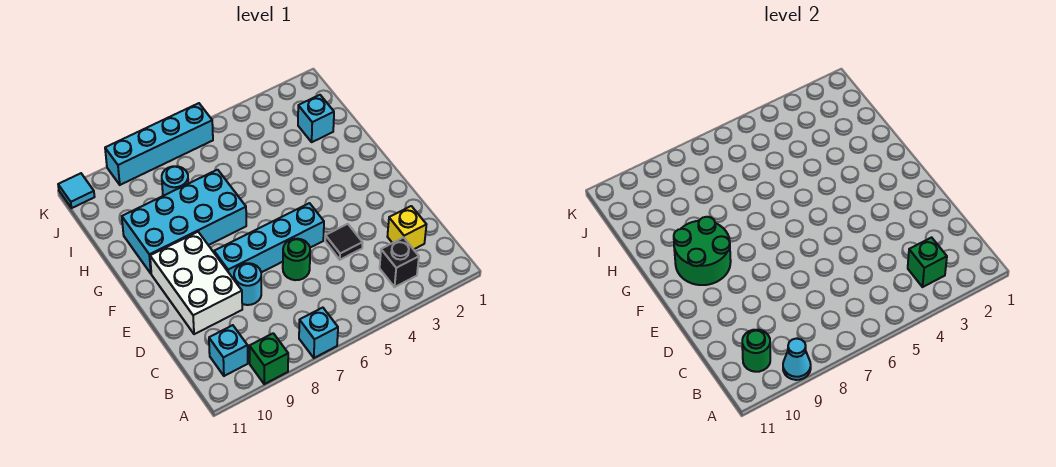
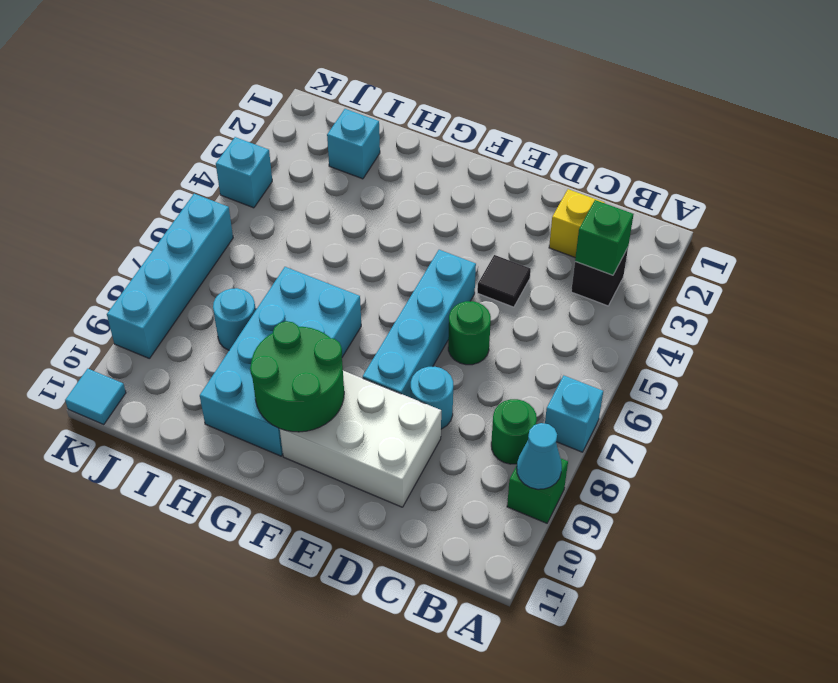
cyan 1x1 brick [209,325,248,376] -> cyan 1x1 brick moved to [216,137,272,208]
green 1x1 round brick [742,330,770,372] -> green 1x1 round brick moved to [491,399,537,464]

